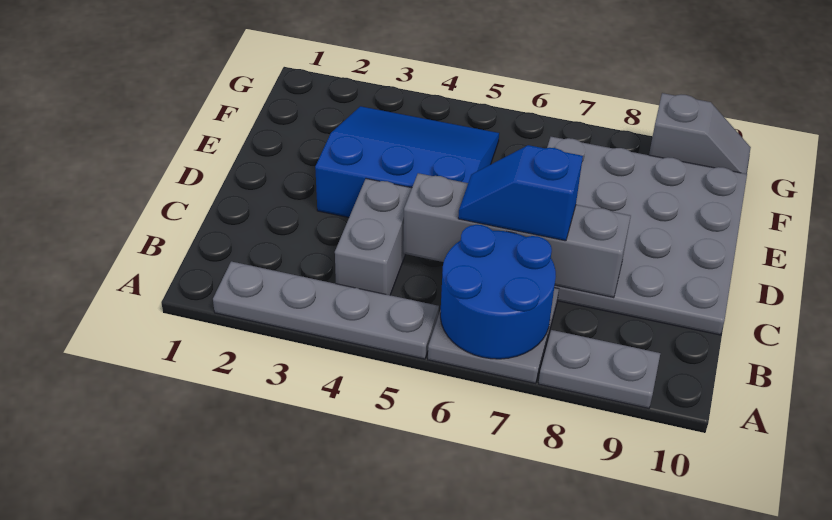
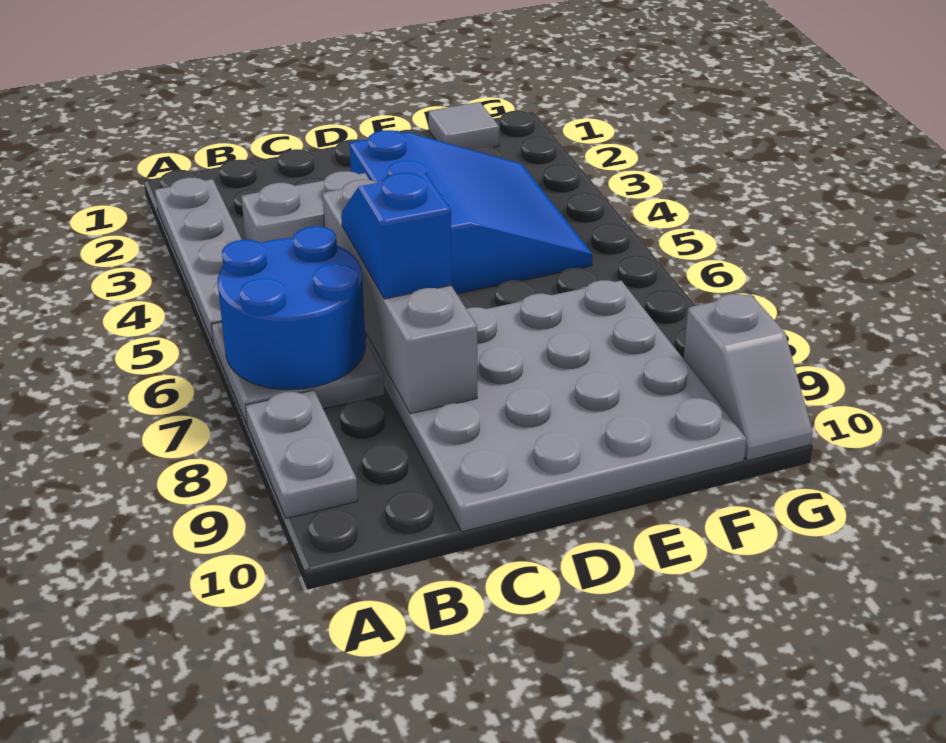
none -> grey 1x1 tile [429,102,499,149]

